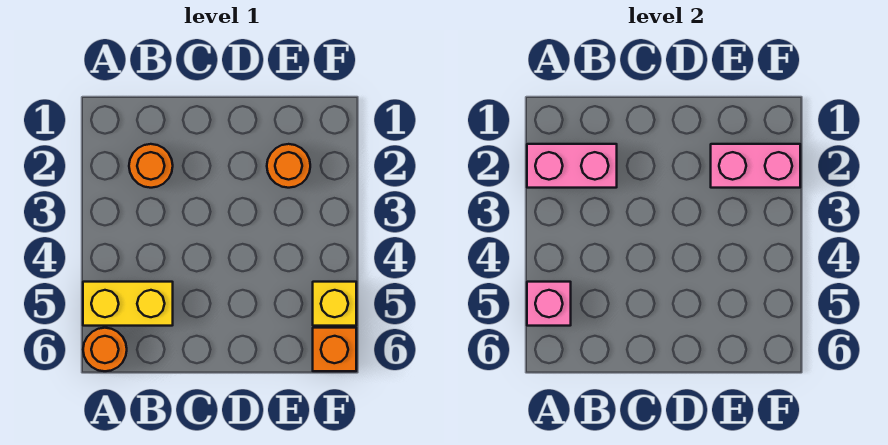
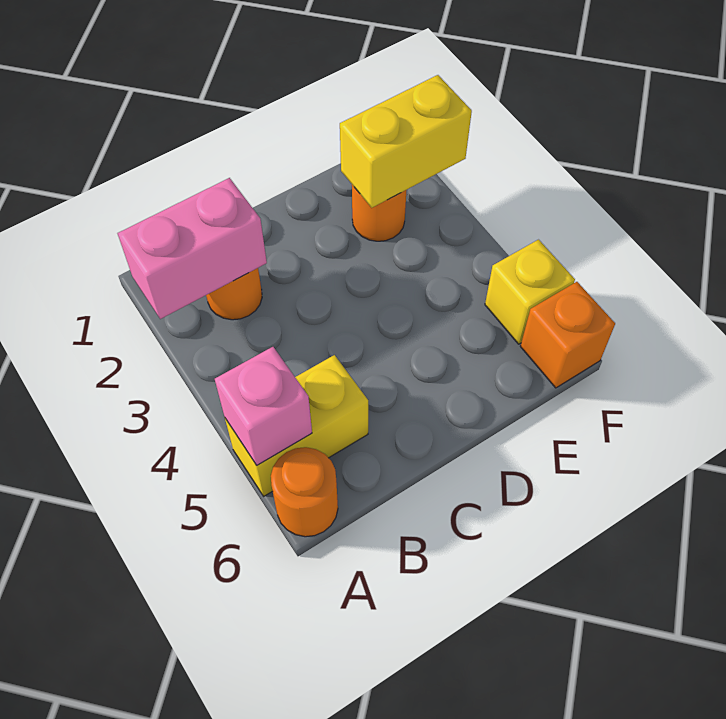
pink 1x2 brick [711,144,800,188] -> yellow 1x2 brick [340,75,472,208]

